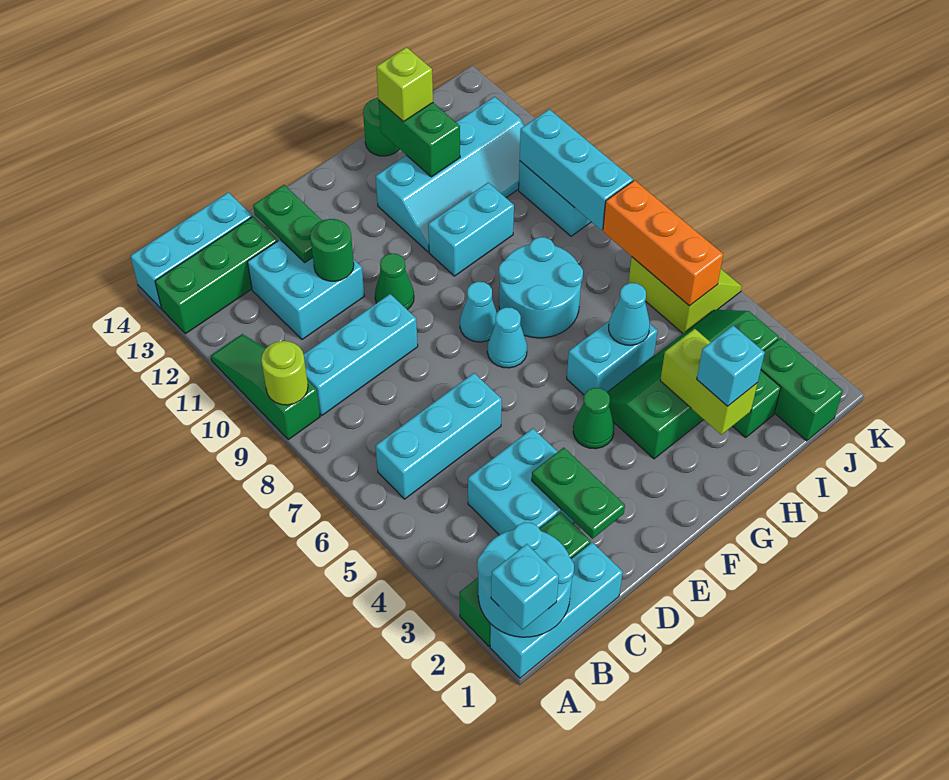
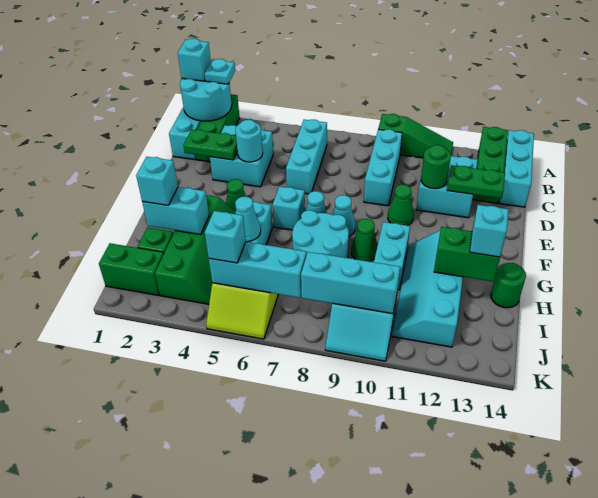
none -> cyan 1x1 plate [204,59,235,84]
lime 1x1 round brick [261,341,308,405] -> none
none -> cyan 1x1 round brick [235,120,263,162]
none -> cyan 1x1 brick [273,186,305,230]
none -> green 1x1 cone [351,219,378,262]
lime 1x2 brick [660,329,757,435] -> cyan 1x2 brick [142,187,209,235]
lime 1x1 brick [376,47,433,122] -> cyan 1x1 brick [470,205,509,257]
orange 1x3 brick [603,180,723,306] -> cyan 1x3 brick [209,242,306,298]
none -> cyan 1x1 brick [205,211,246,263]

